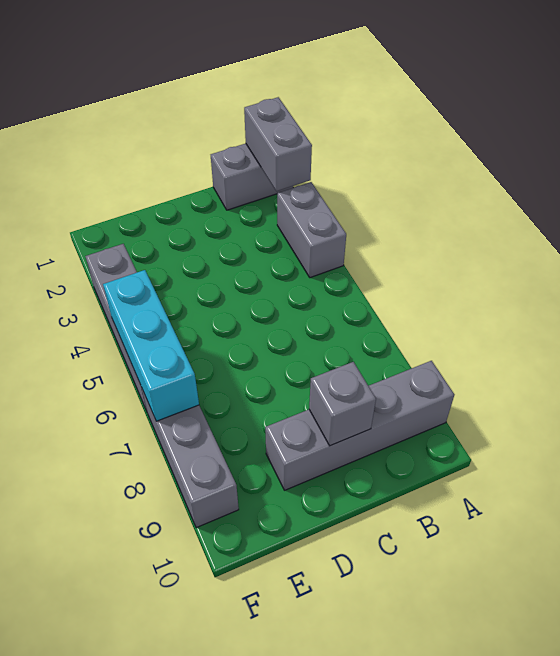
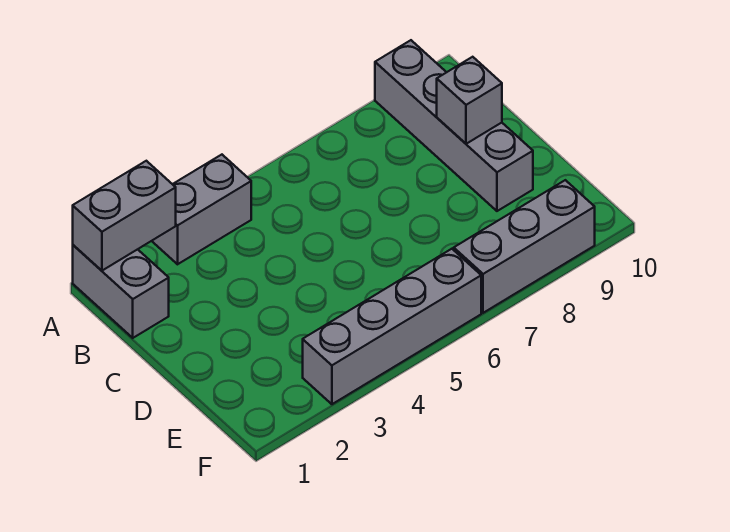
cyan 1x3 brick [103,270,199,421] -> none

